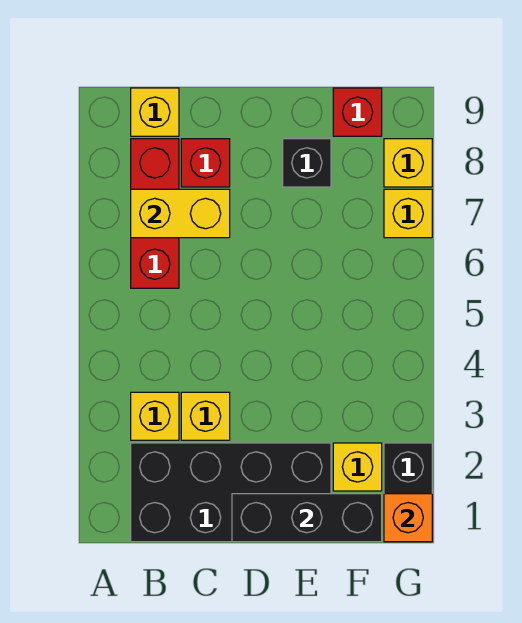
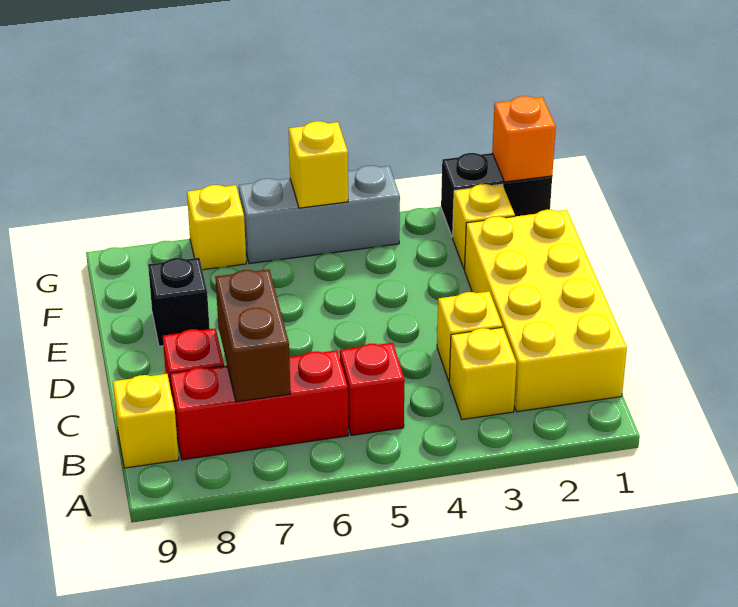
black 2x4 brick [131,443,331,542] -> yellow 2x4 brick [465,210,627,412]
yellow 1x2 brick [131,189,230,238] -> brown 1x2 brick [216,269,291,402]
black 1x3 brick [232,494,382,542] -> none
red 1x1 brick [333,88,382,136] -> red 1x1 brick moved to [340,343,404,435]
none -> grey 1x3 brick [239,166,400,264]
yellow 1x1 brick [384,139,432,187] -> yellow 1x1 brick moved to [289,121,348,208]

